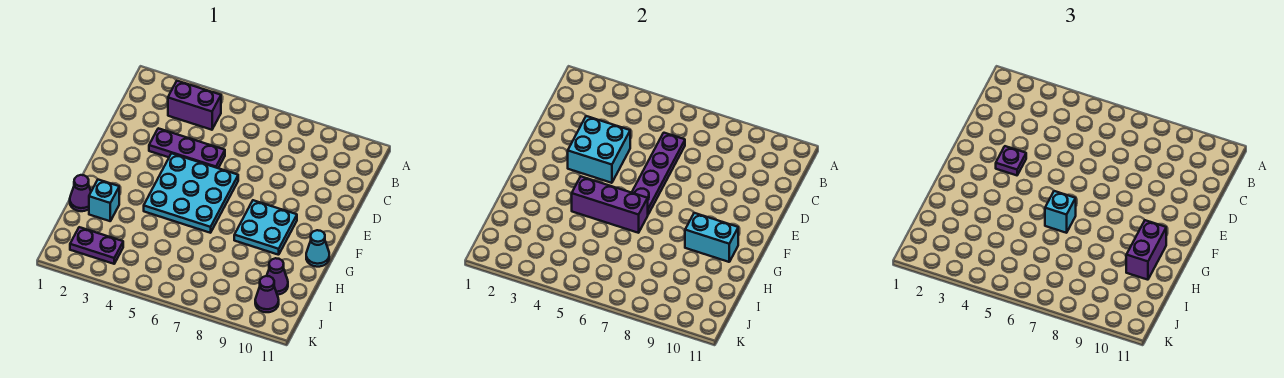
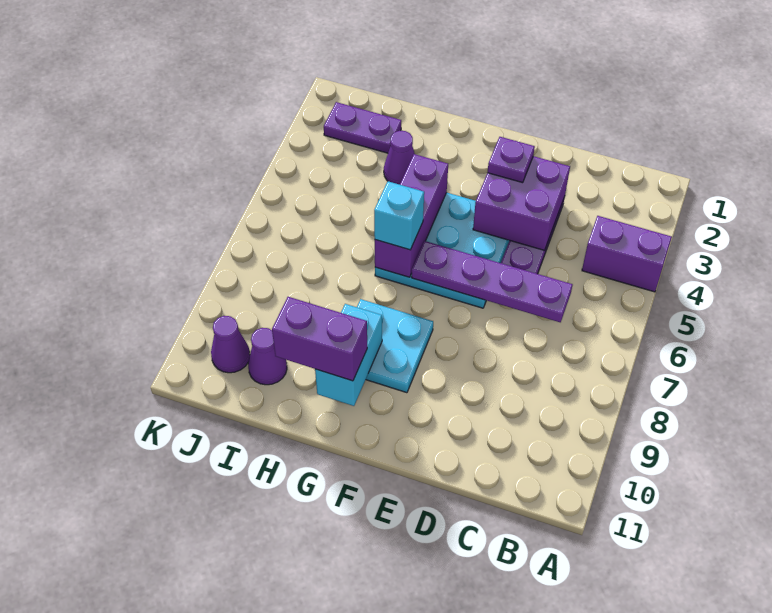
purple 1x2 brick [168,81,221,130] -> purple 1x2 brick turned to [582,216,672,292]
cyan 2x2 brick [568,116,630,183] -> purple 2x2 brick [473,156,570,251]
cyan 1x1 cone [306,230,329,267] -> none
purple 1x1 cone [70,175,91,211] -> purple 1x1 cone moved to [384,131,415,185]
cyan 1x1 brick [89,180,119,221] -> none
purple 1x2 plate [70,227,123,264] -> purple 1x2 plate turned to [324,102,401,153]

